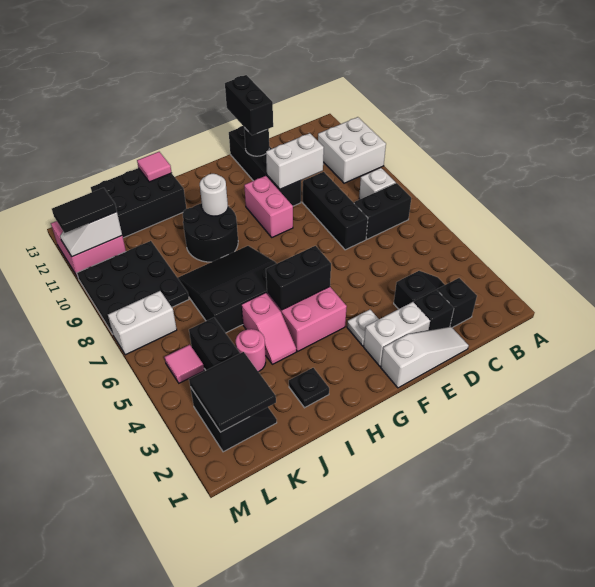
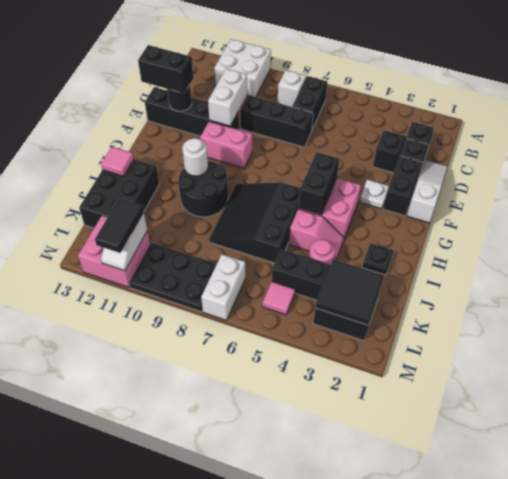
white 1x2 brick [364,302,430,367] -> black 1x2 brick [383,156,422,216]
black 3x3 plate [77,241,189,334] -> black 2x3 plate [129,243,217,312]

